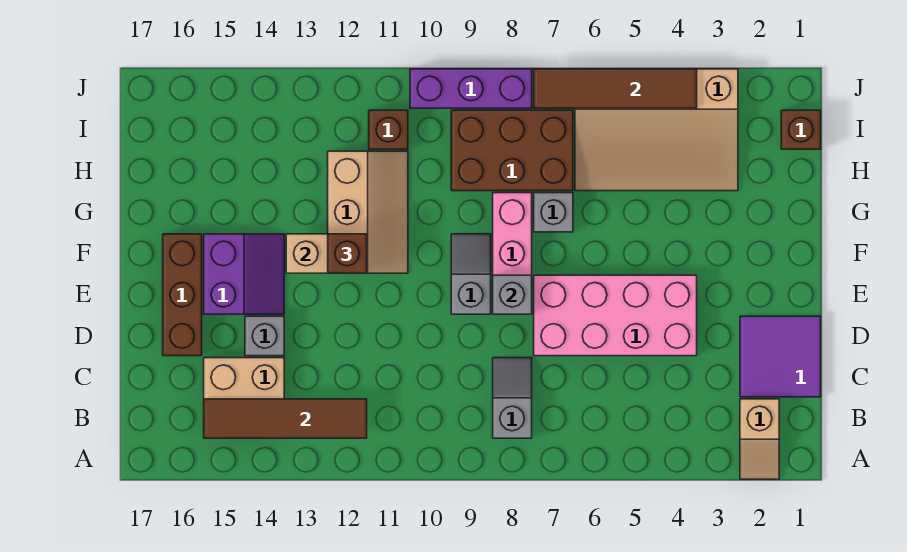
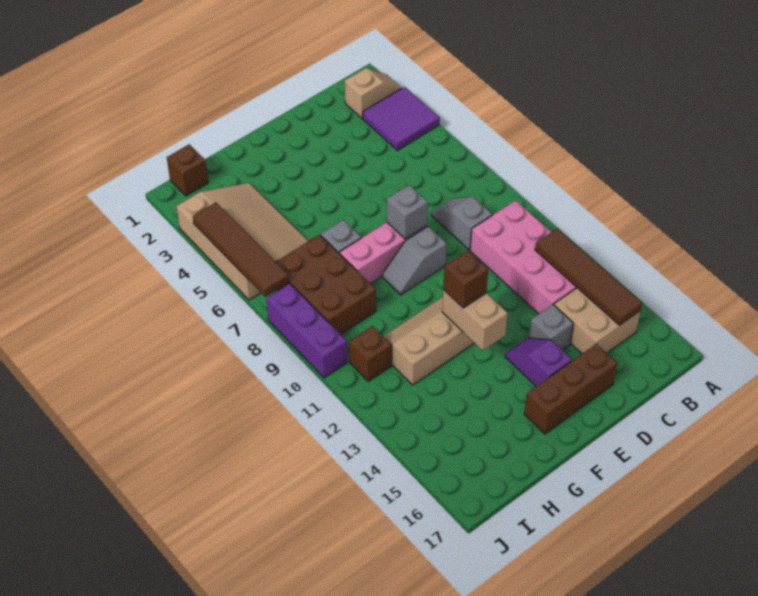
grey 1x2 slope [493,358,532,438] -> grey 1x2 slope turned to [432,197,492,250]
purple 2x2 tile [740,316,821,397] -> purple 2x2 tile moved to [363,87,440,150]
pink 2x4 brick [534,275,697,356] -> pink 2x4 brick moved to [470,201,577,314]
purple 2x2 slope [204,234,284,314] -> purple 1x2 slope [505,338,572,386]

